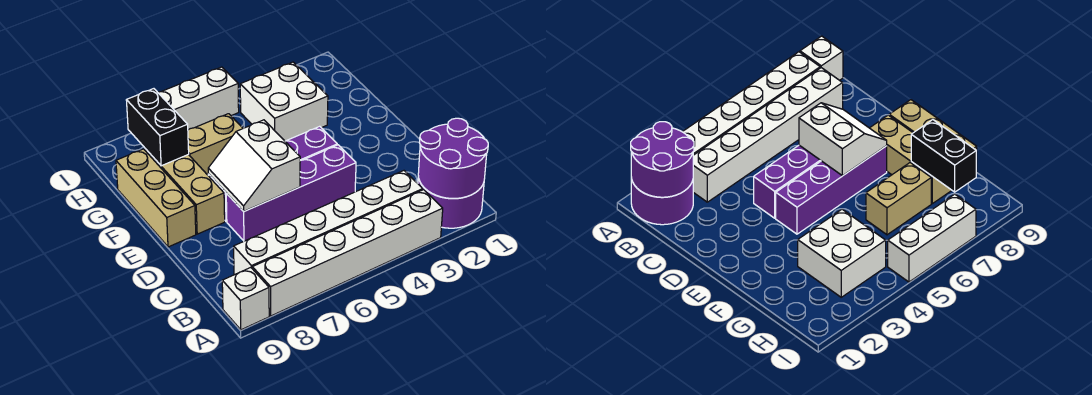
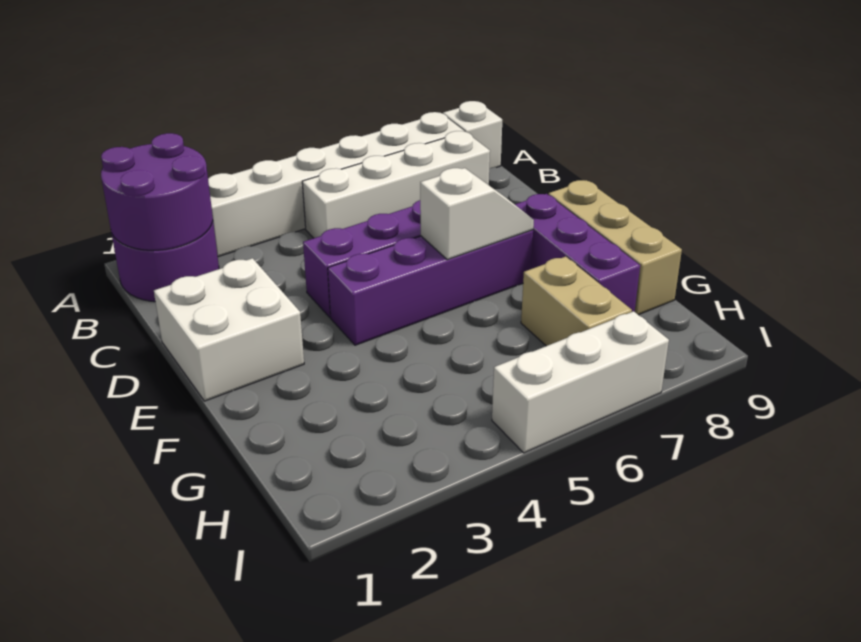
white 1x6 brick [234,171,423,275] -> white 1x4 brick [302,131,490,238]
white 2x2 slope [208,120,300,211] -> white 1x2 slope [420,168,534,260]
tan 1x3 brick [145,149,225,234] -> purple 1x3 brick [515,194,640,312]
white 2x2 brick [240,62,328,141] -> white 2x2 brick moved to [154,258,304,401]
tan 1x2 brick [188,114,243,175] -> tan 1x2 brick turned to [521,256,632,346]
black 1x2 brick [126,89,189,166] -> none

